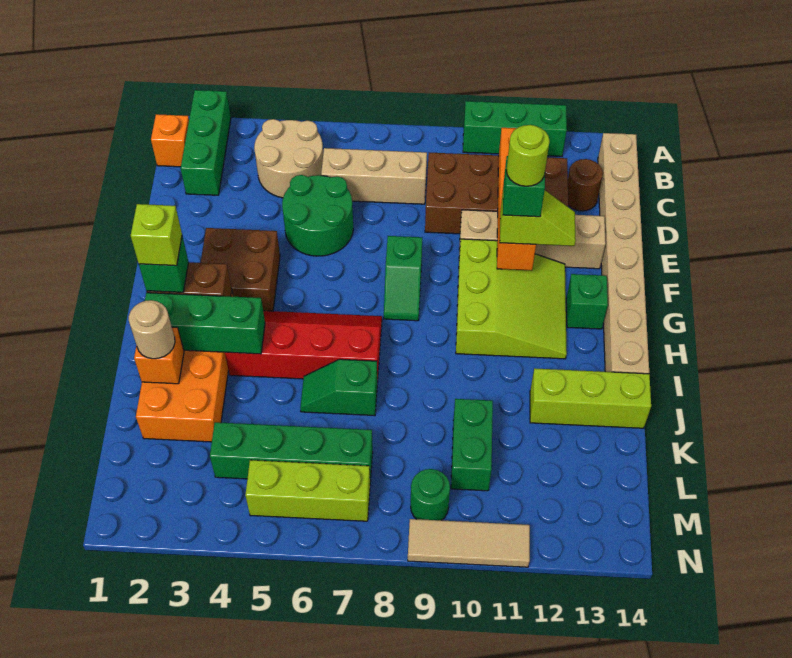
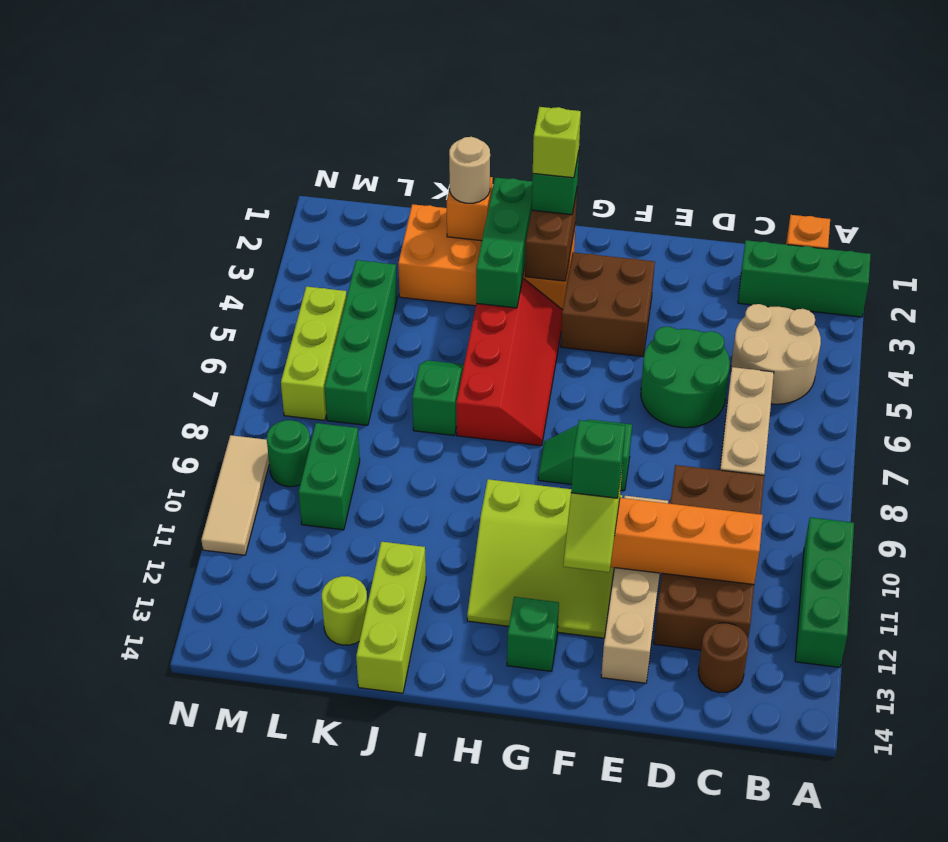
tan 1x8 brick [598,133,649,374] -> none
lime 1x1 round brick [506,125,550,186] -> lime 1x1 round brick moved to [322,576,367,645]
green 1x2 brick [451,399,493,491] -> green 1x2 brick turned to [299,423,360,530]

